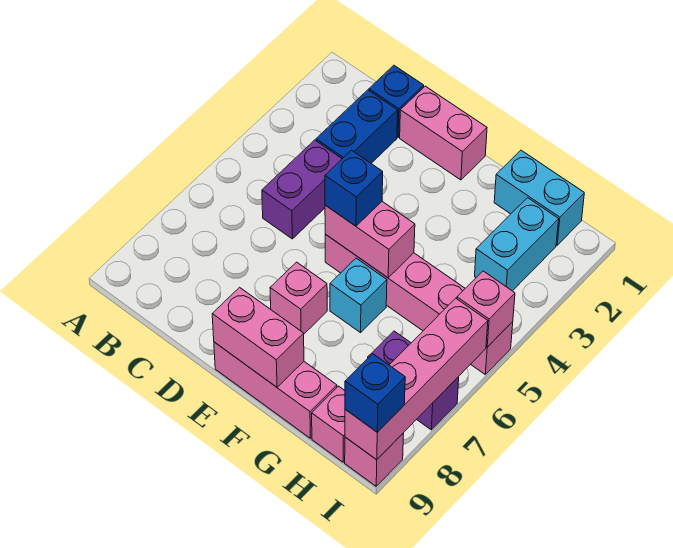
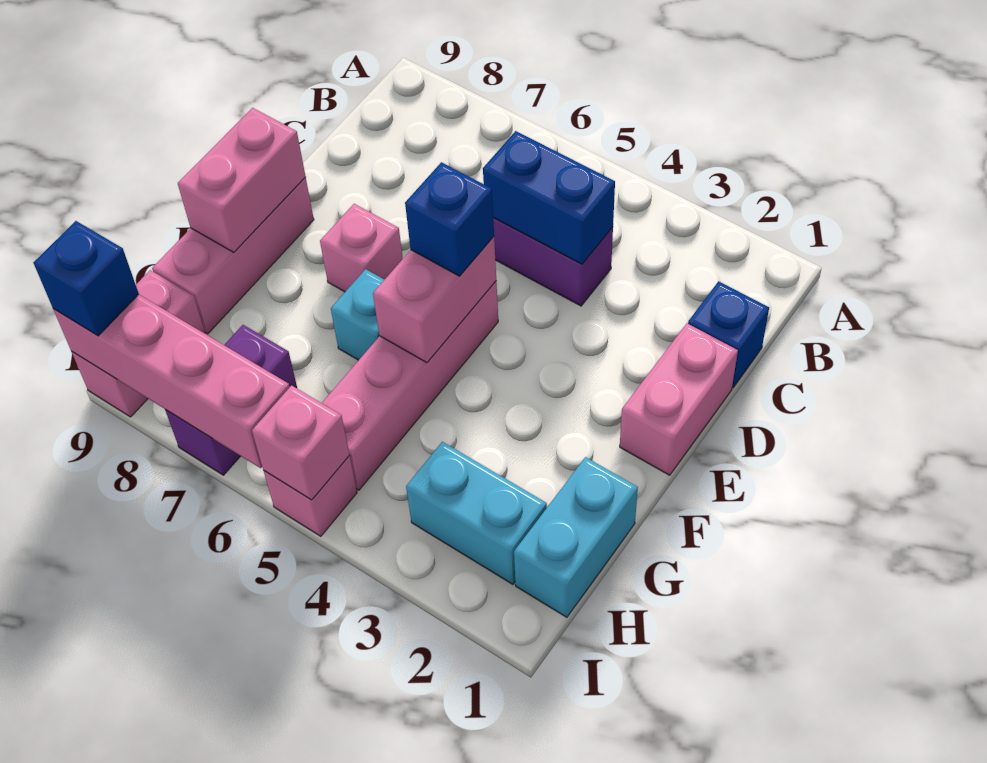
blue 1x2 brick [316,90,398,163] -> blue 1x2 brick moved to [483,131,615,264]

